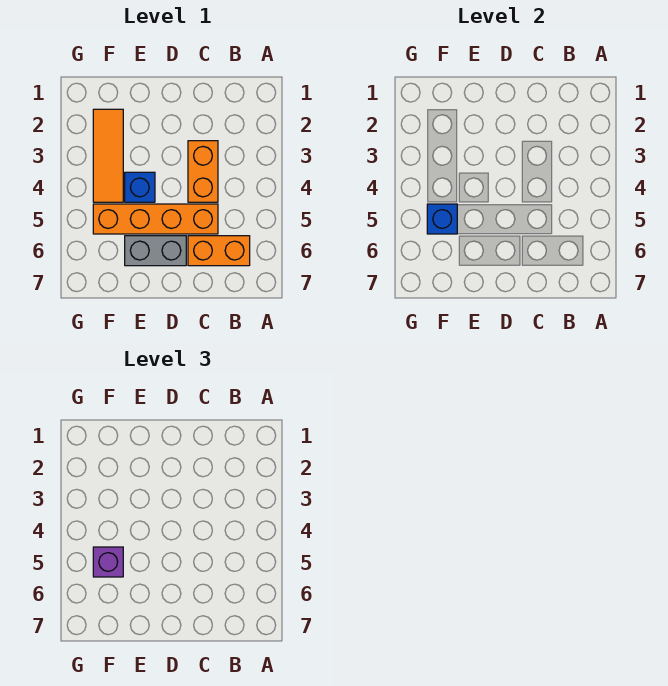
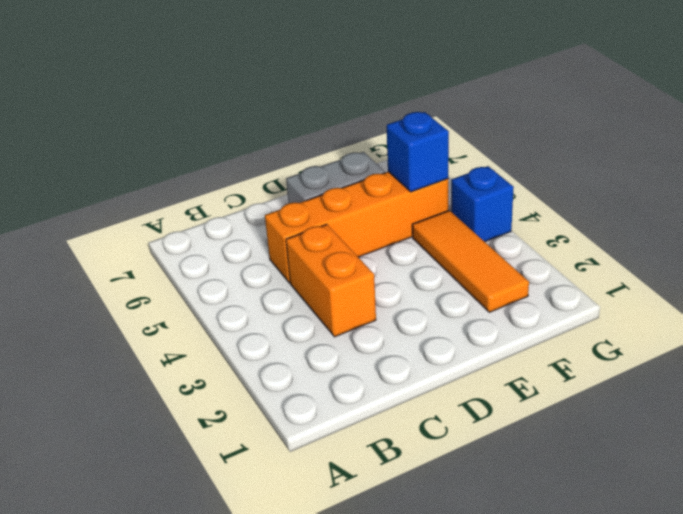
orange 1x2 brick [188,236,250,266] -> none
blue 1x1 brick [125,172,155,202] -> blue 1x1 brick moved to [451,166,514,242]
purple 1x1 brick [93,547,123,577] -> none

